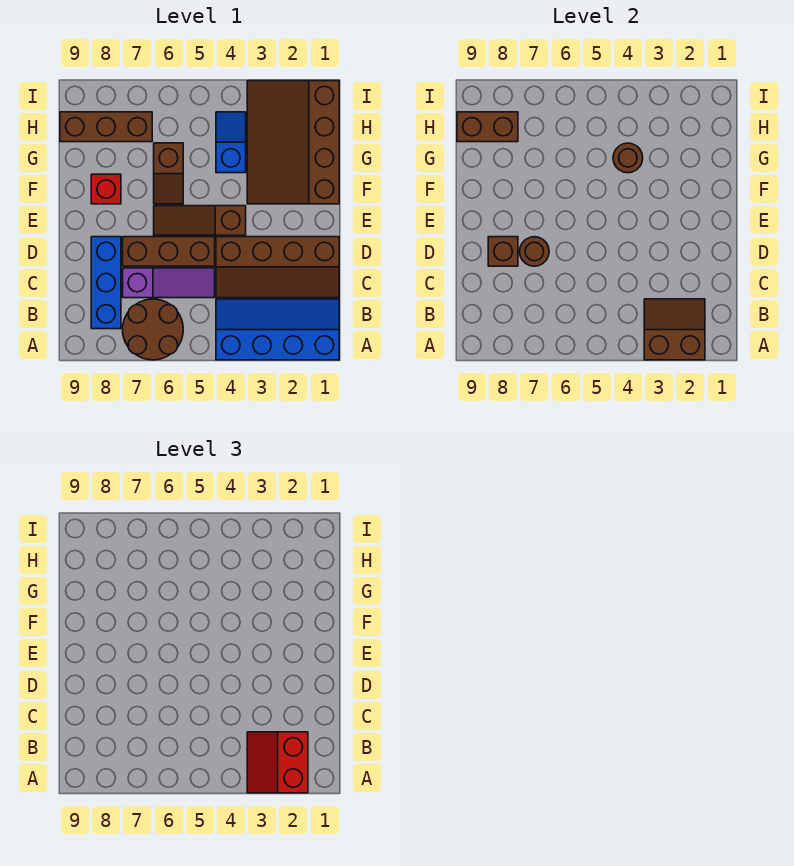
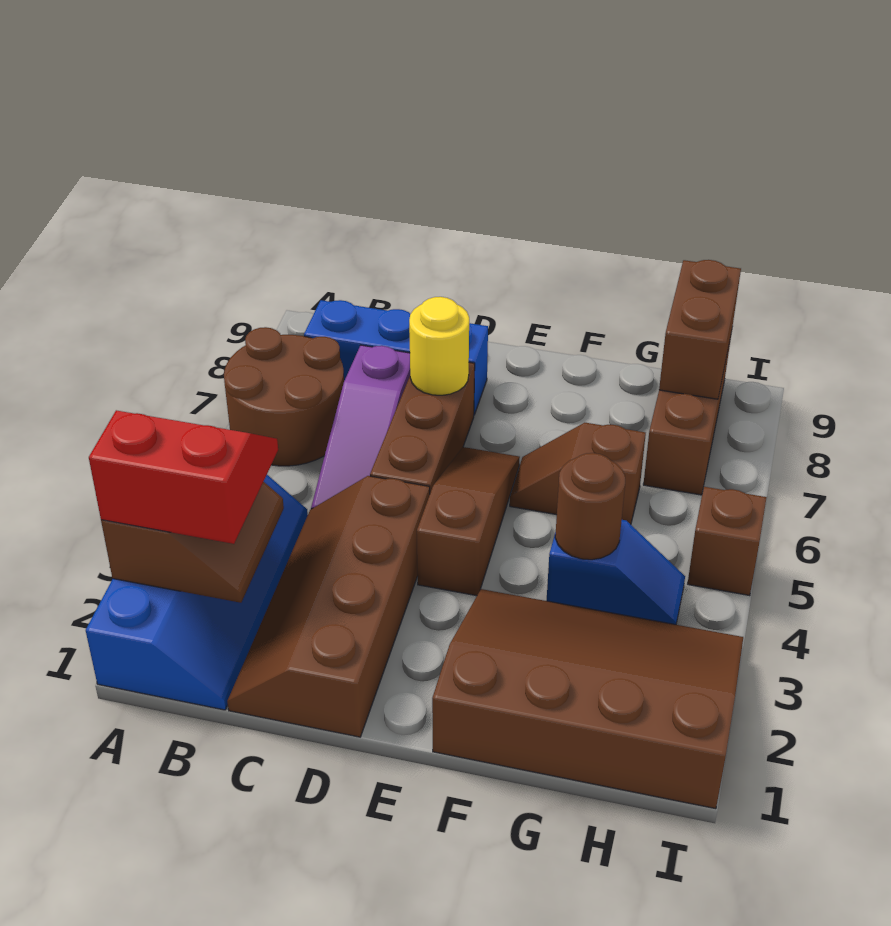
brown 1x1 round brick [520,237,549,266] -> yellow 1x1 round brick [409,297,469,395]
brown 1x1 brick [488,237,518,266] -> brown 1x1 brick moved to [688,487,767,596]
red 1x1 brick [91,174,121,204] -> none

